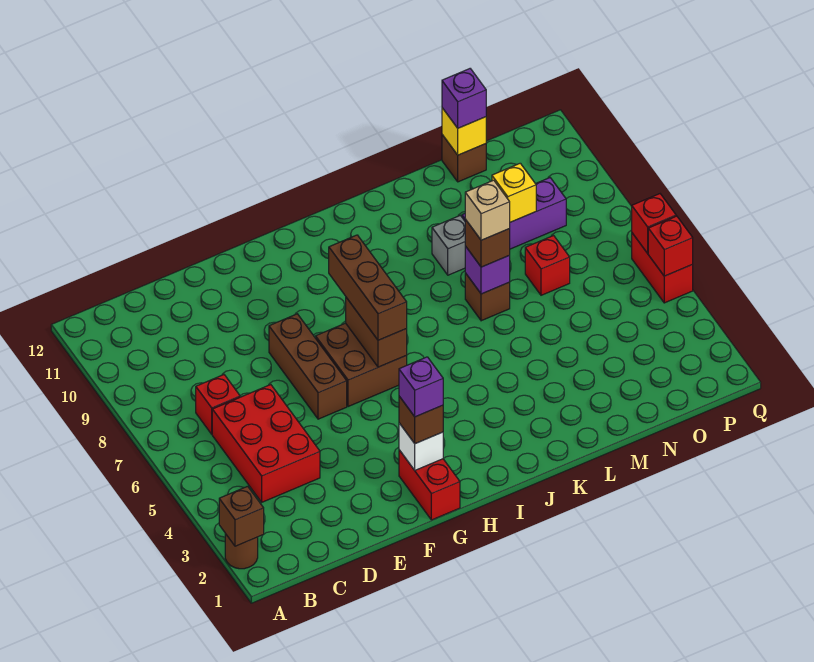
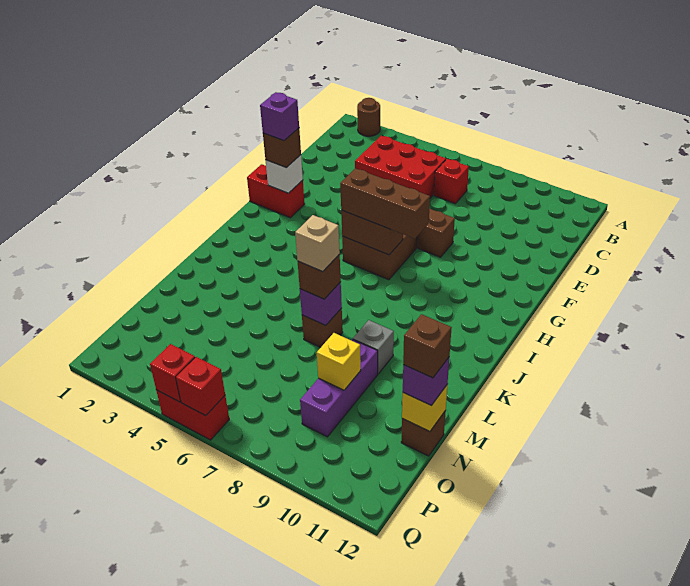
brown 1x1 brick [219,486,264,546] -> brown 1x1 brick moved to [403,314,452,378]
red 1x1 brick [525,236,570,295] -> none

